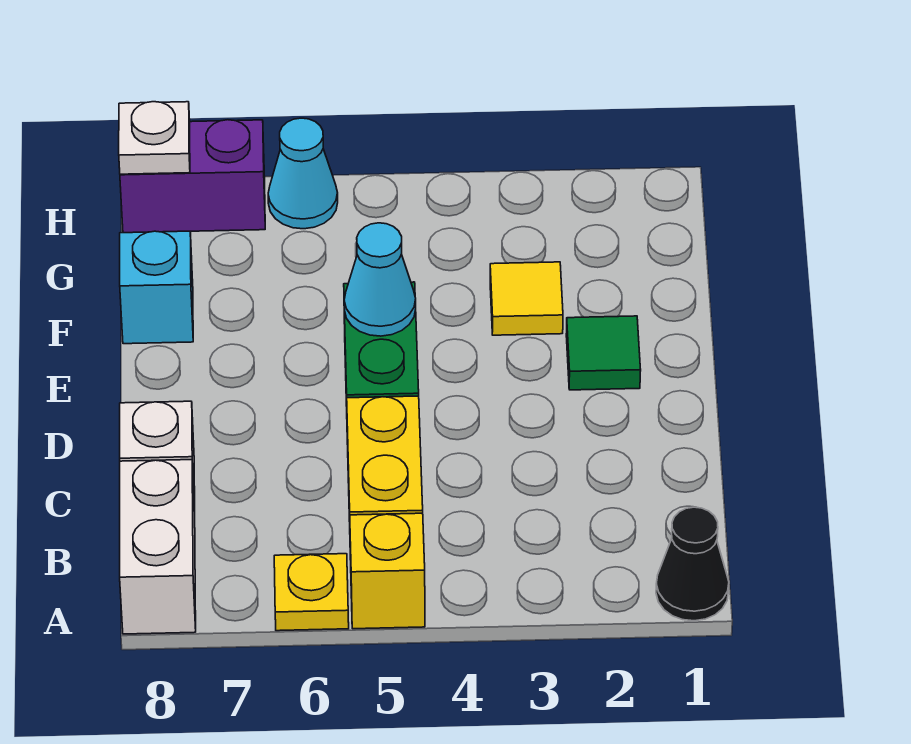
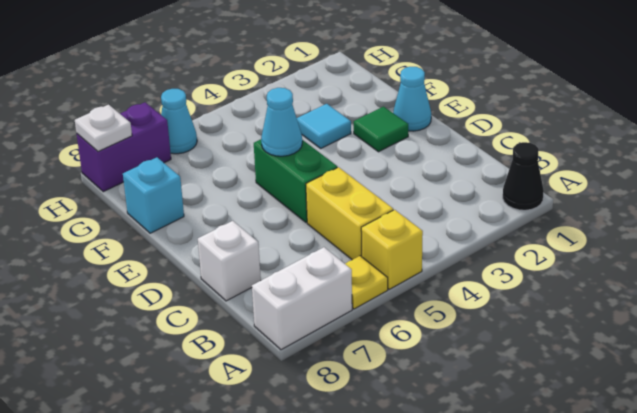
white 1x2 brick [120,460,196,634] -> white 1x2 brick turned to [252,247,352,350]
none -> cyan 1x1 cone [393,67,431,131]
yellow 1x1 tile [490,262,563,335] -> cyan 1x1 tile [297,104,351,148]

